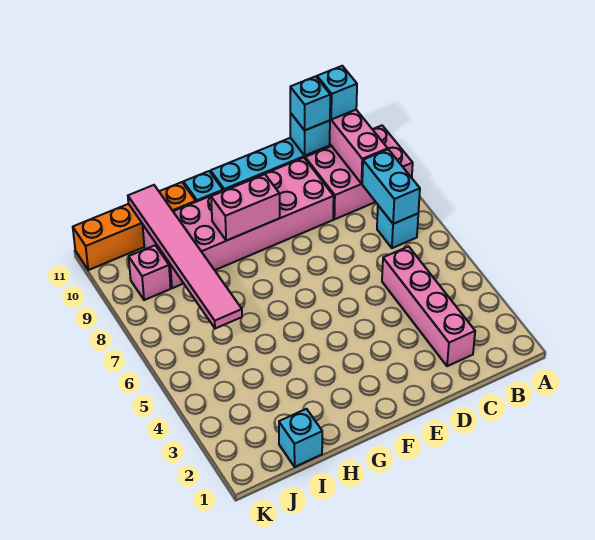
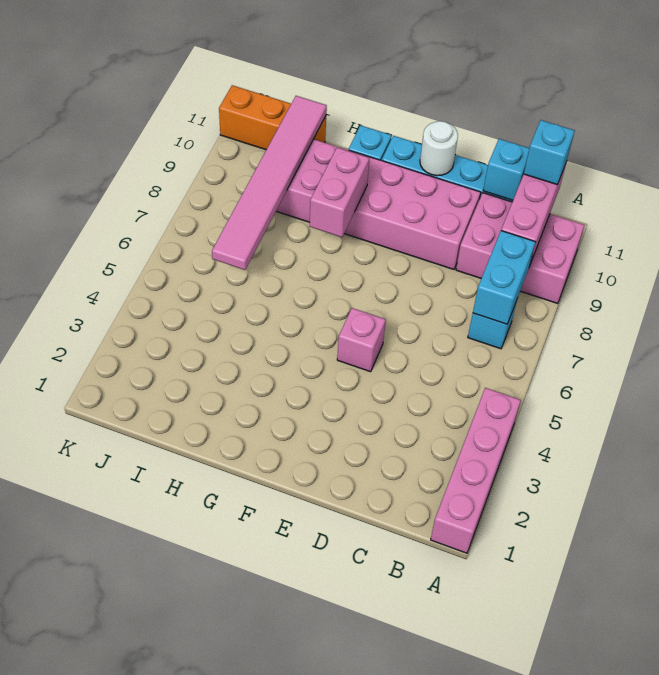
pink 1x4 brick [382,246,475,366] -> pink 1x4 brick moved to [431,388,521,553]
cyan 1x1 brick [290,76,330,130] -> none
none -> white 1x1 round brick [420,121,458,176]
pink 1x2 brick [211,174,280,241] -> pink 1x2 brick turned to [310,148,369,237]
orange 1x4 brick [73,182,196,270] -> orange 1x3 brick [219,85,326,150]
cyan 1x1 brick [279,409,322,467] -> none
pink 1x1 brick [129,245,171,300] -> pink 1x1 brick moved to [337,308,386,372]

